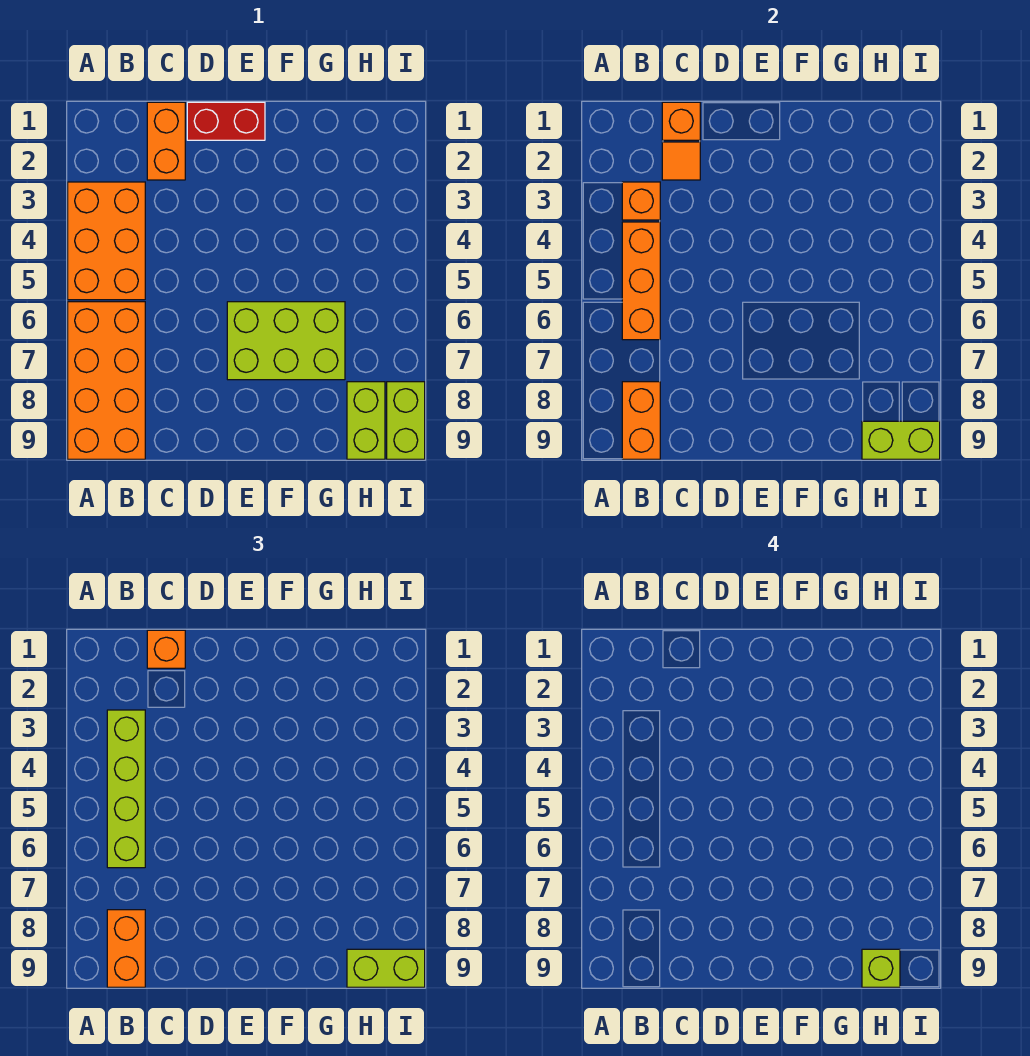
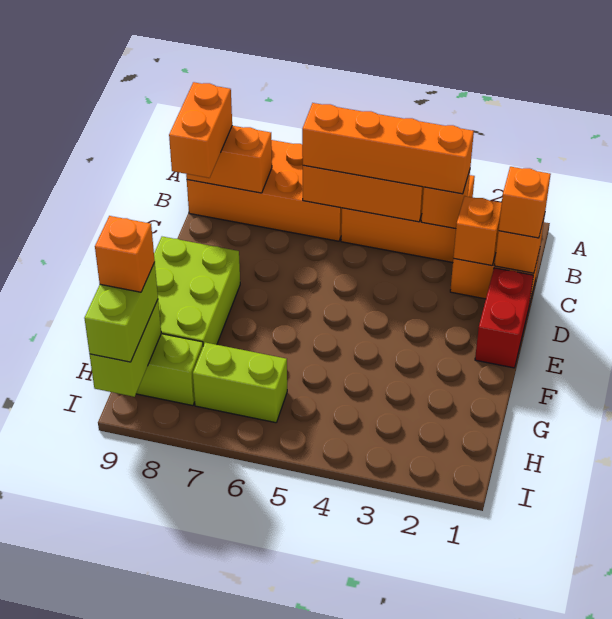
lime 1x4 brick [107,710,145,868] -> orange 1x4 brick [302,103,474,194]
orange 1x2 brick [107,910,145,987] -> orange 1x2 brick turned to [169,82,232,178]
orange 1x1 tile [662,142,700,180] -> orange 1x1 brick [453,196,502,266]
lime 2x3 brick [227,302,345,380] -> lime 2x3 brick moved to [154,237,240,346]
lime 1x1 brick [862,949,900,987] -> orange 1x1 brick [95,216,155,292]
lime 1x2 brick [387,382,425,459] -> lime 1x2 brick moved to [193,342,287,423]

